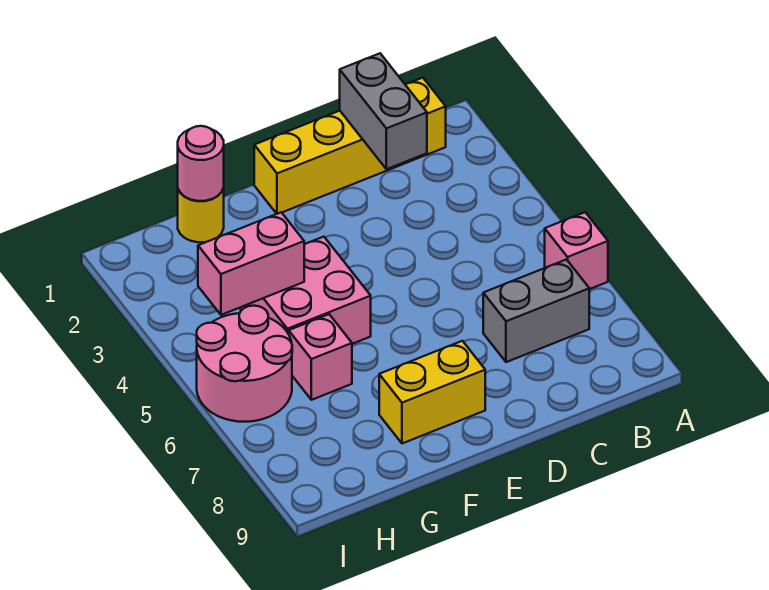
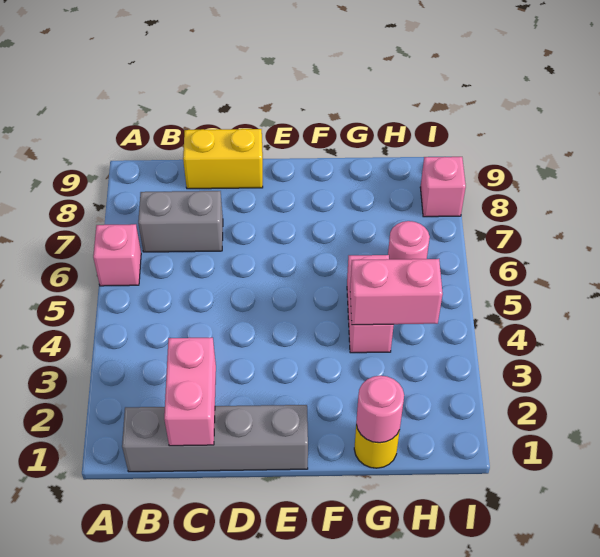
yellow 1x4 brick [254,78,446,214] -> grey 1x4 brick [122,405,308,472]
grey 1x2 brick [340,53,427,169] -> pink 1x2 brick [164,338,216,446]
yellow 1x2 brick [379,341,485,444] -> yellow 1x2 brick moved to [183,129,263,189]
pink 2x2 brick [241,237,371,344] -> pink 1x2 brick [347,255,394,353]
pink 1x1 brick [289,314,352,400] -> pink 1x1 brick moved to [420,157,466,217]
pink 2x2 round brick [197,306,292,422] -> pink 1x1 round brick [388,221,430,259]

